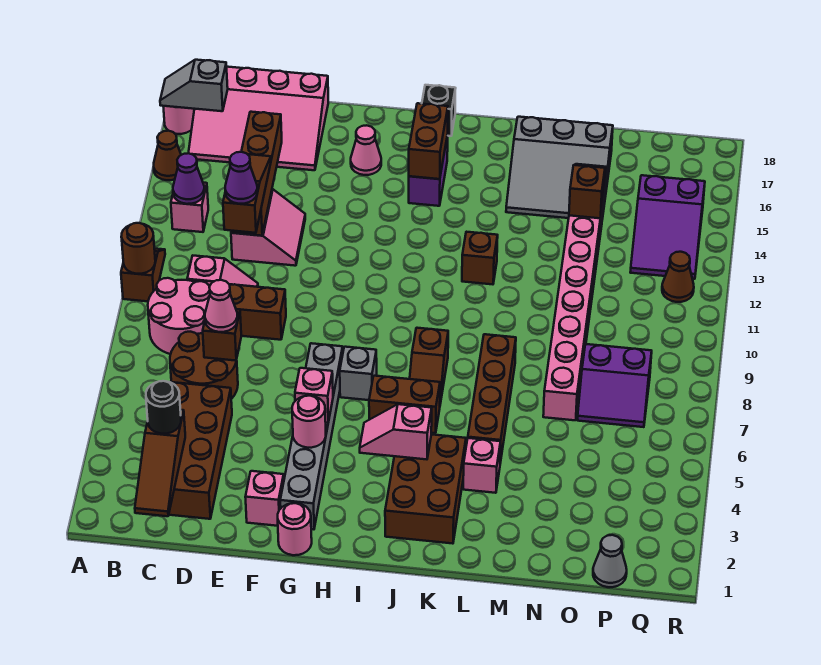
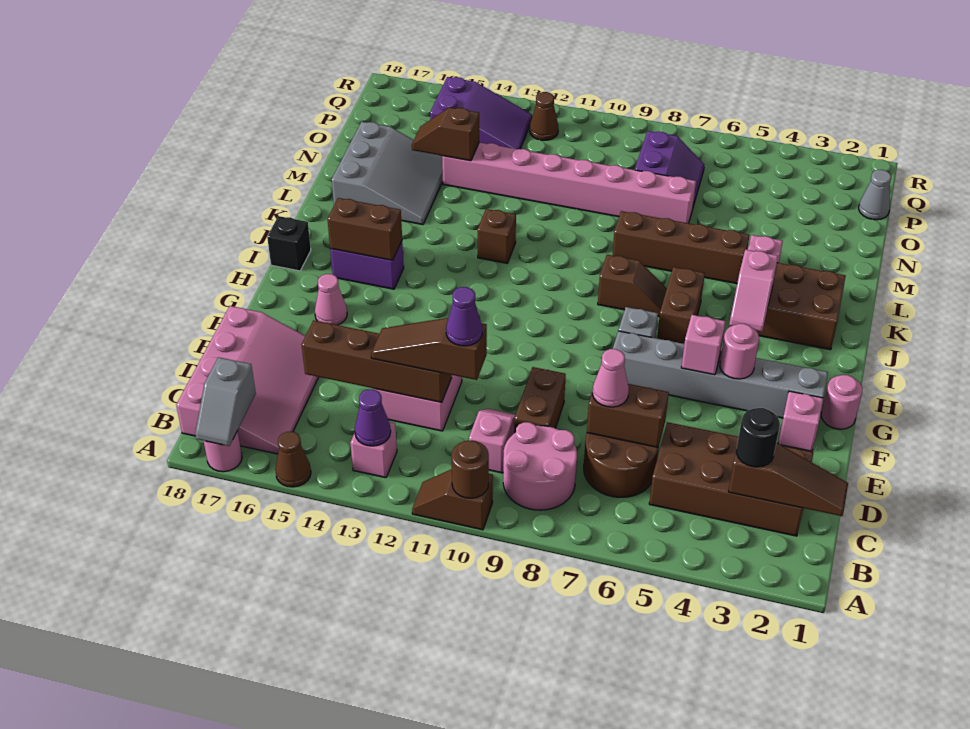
brown 1x1 brick [203,309,241,361] -> brown 1x2 brick [587,384,669,447]

